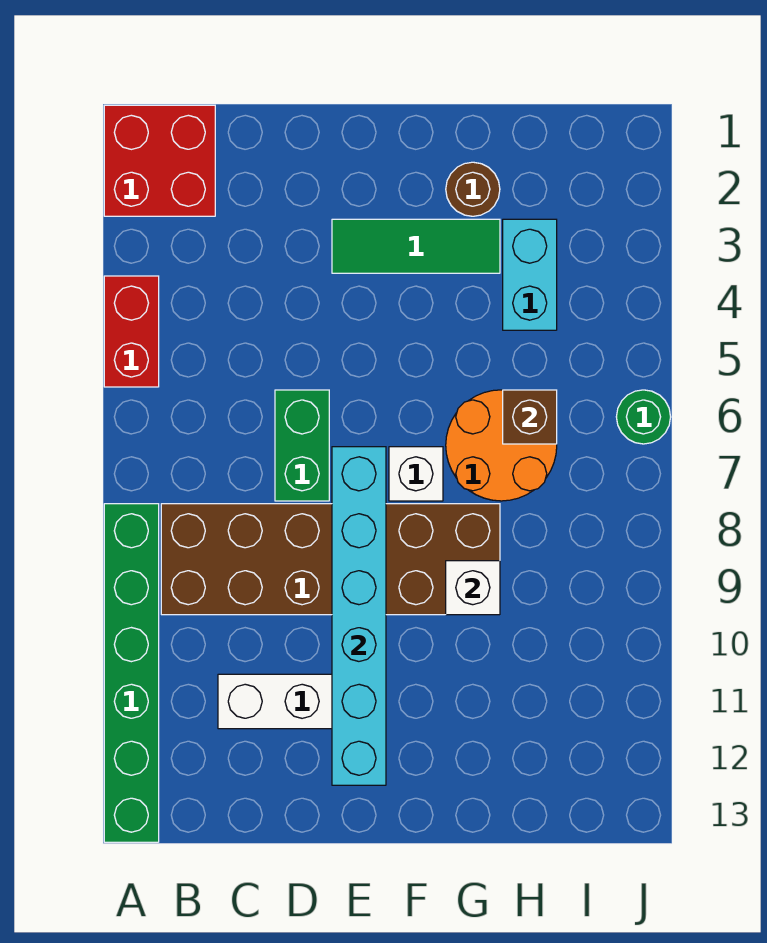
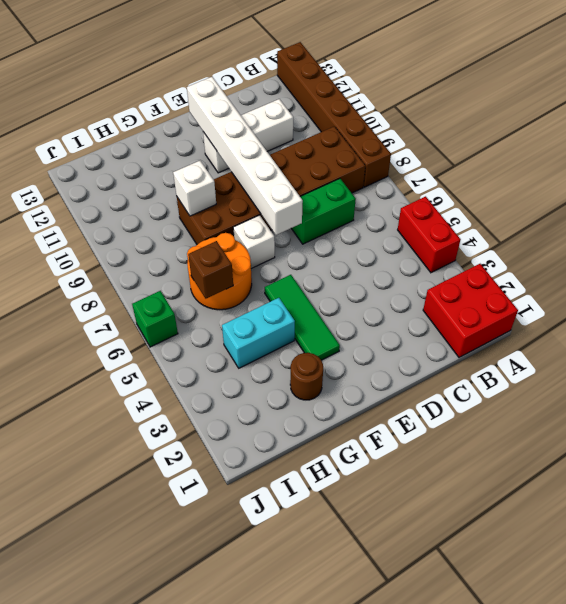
green 1x6 brick [104,504,159,842] -> brown 1x6 brick [277,42,391,187]
green 1x2 brick [275,390,329,501] -> green 1x2 brick turned to [291,179,356,244]
green 1x3 tile [332,219,500,273] -> green 1x3 tile turned to [265,275,340,360]
cyan 1x6 brick [332,447,386,785] -> white 1x6 brick [187,77,303,235]
cyan 1x2 brick [503,219,557,330] -> cyan 1x2 brick turned to [222,298,295,368]
green 1x1 round brick [616,390,671,444] -> green 1x1 brick [132,291,178,347]

